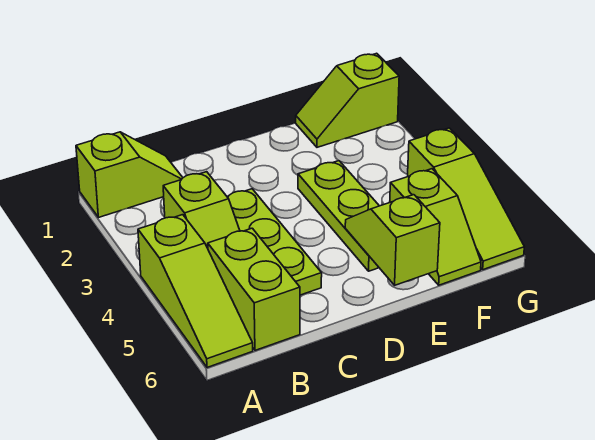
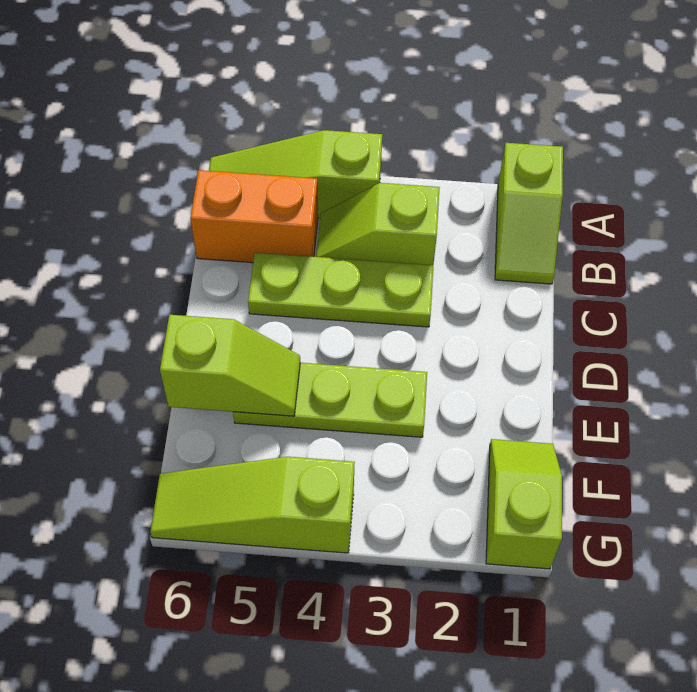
lime 1x2 brick [208,228,300,350] -> orange 1x2 brick [190,170,318,263]
lime 1x2 slope [390,169,481,285] -> none

